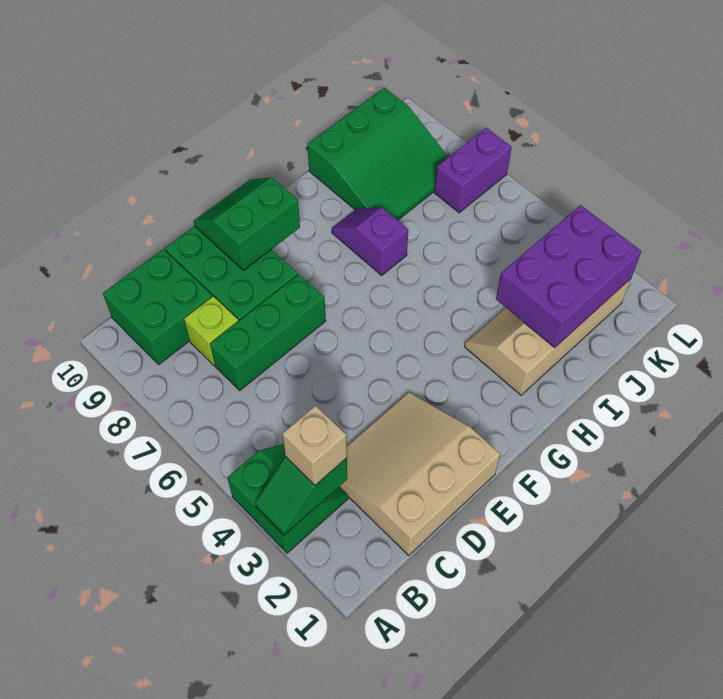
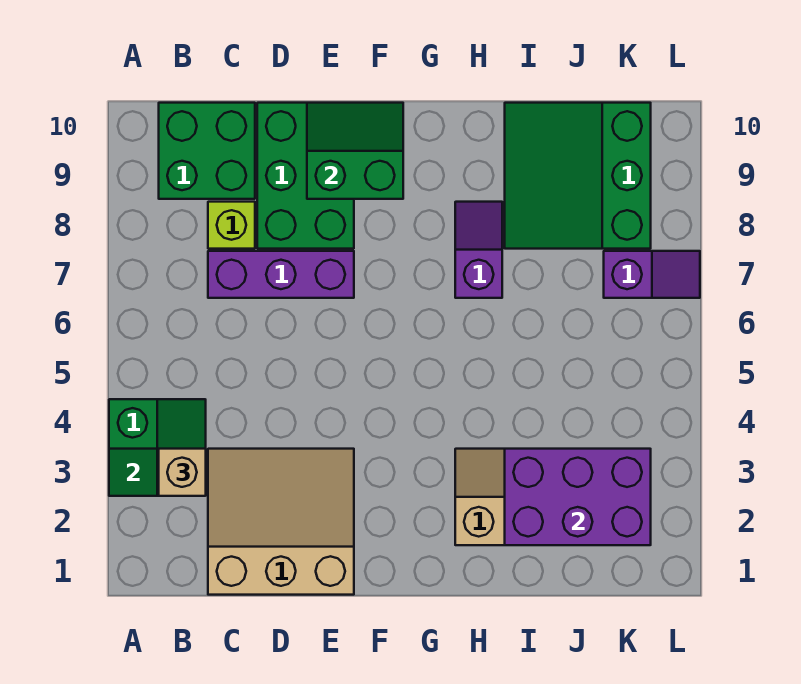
green 1x3 brick [210,274,326,390] -> purple 1x3 brick [208,251,354,298]
green 3x3 slope [307,88,448,220] -> green 3x3 slope turned to [505,103,651,249]
purple 1x2 brick [435,128,512,213] -> purple 1x2 slope [604,251,700,298]

